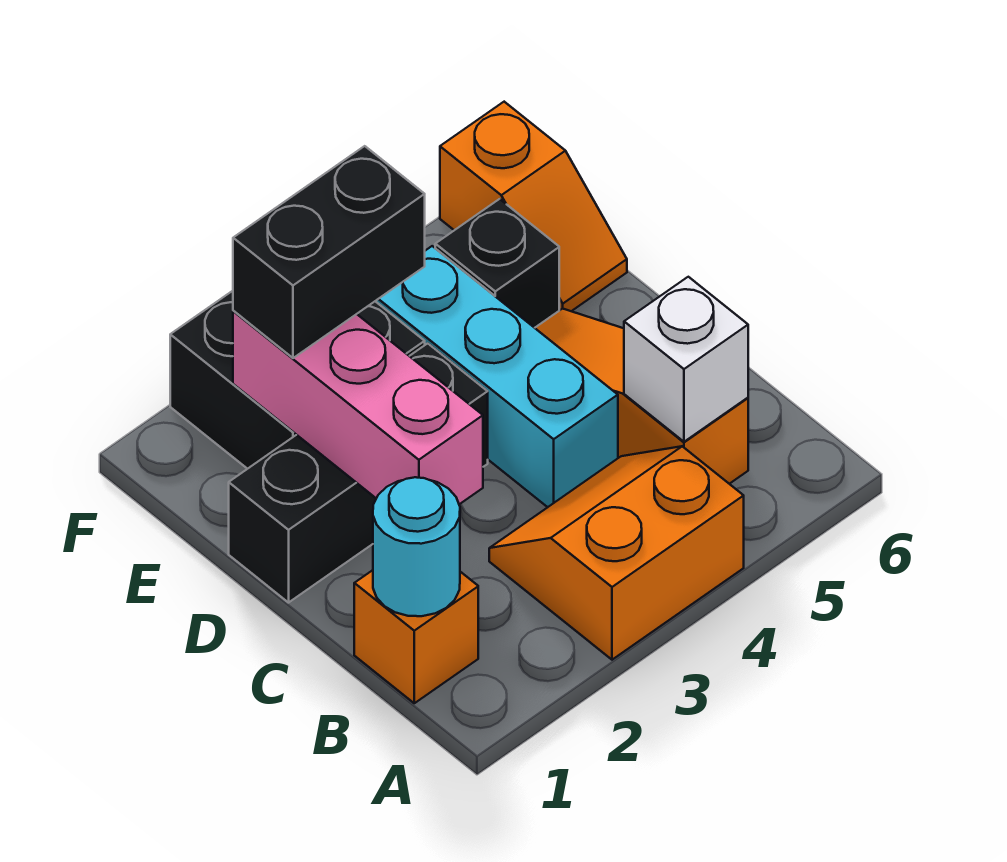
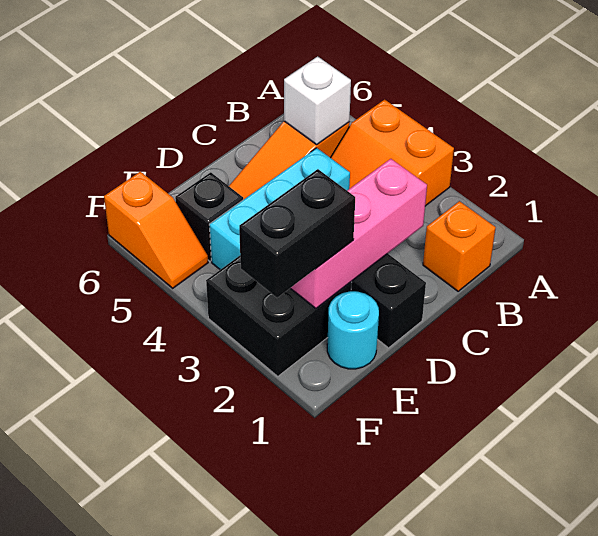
cyan 1x1 round brick [373,477,460,616] -> cyan 1x1 round brick moved to [327,291,379,369]
black 1x2 brick [233,146,425,358] -> black 1x2 brick turned to [239,169,355,298]
orange 1x2 slope [440,102,627,311] -> orange 1x2 slope turned to [104,172,208,288]

